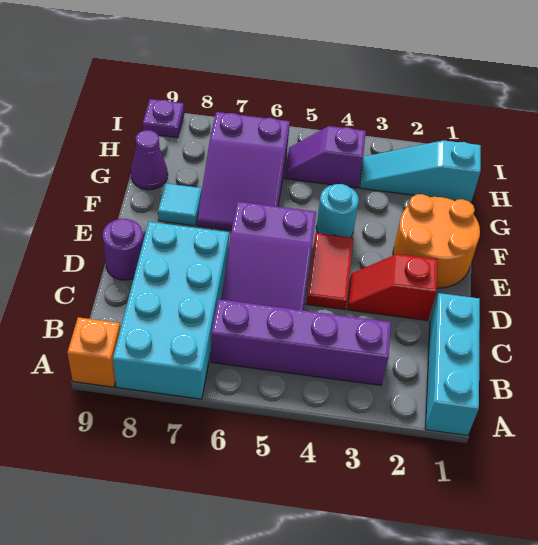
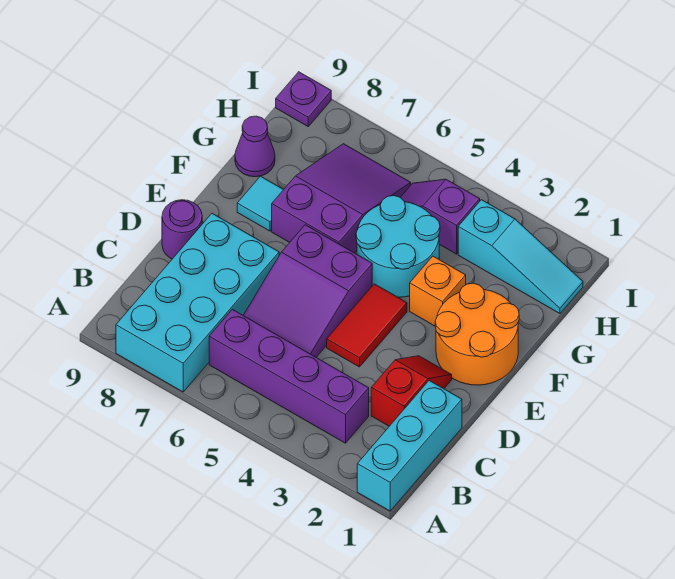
orange 1x1 brick [67,317,120,387] -> orange 1x1 brick moved to [410,256,466,326]
red 1x2 slope [347,254,438,321] -> red 1x2 slope turned to [371,356,452,426]
cyan 1x1 round brick [316,184,359,237] -> cyan 2x2 round brick [356,196,440,297]
purple 2x3 slope [197,112,290,230] -> purple 2x3 slope turned to [272,144,411,253]
cyan 1x3 slope [360,140,481,203] -> cyan 1x3 slope turned to [458,200,583,313]

